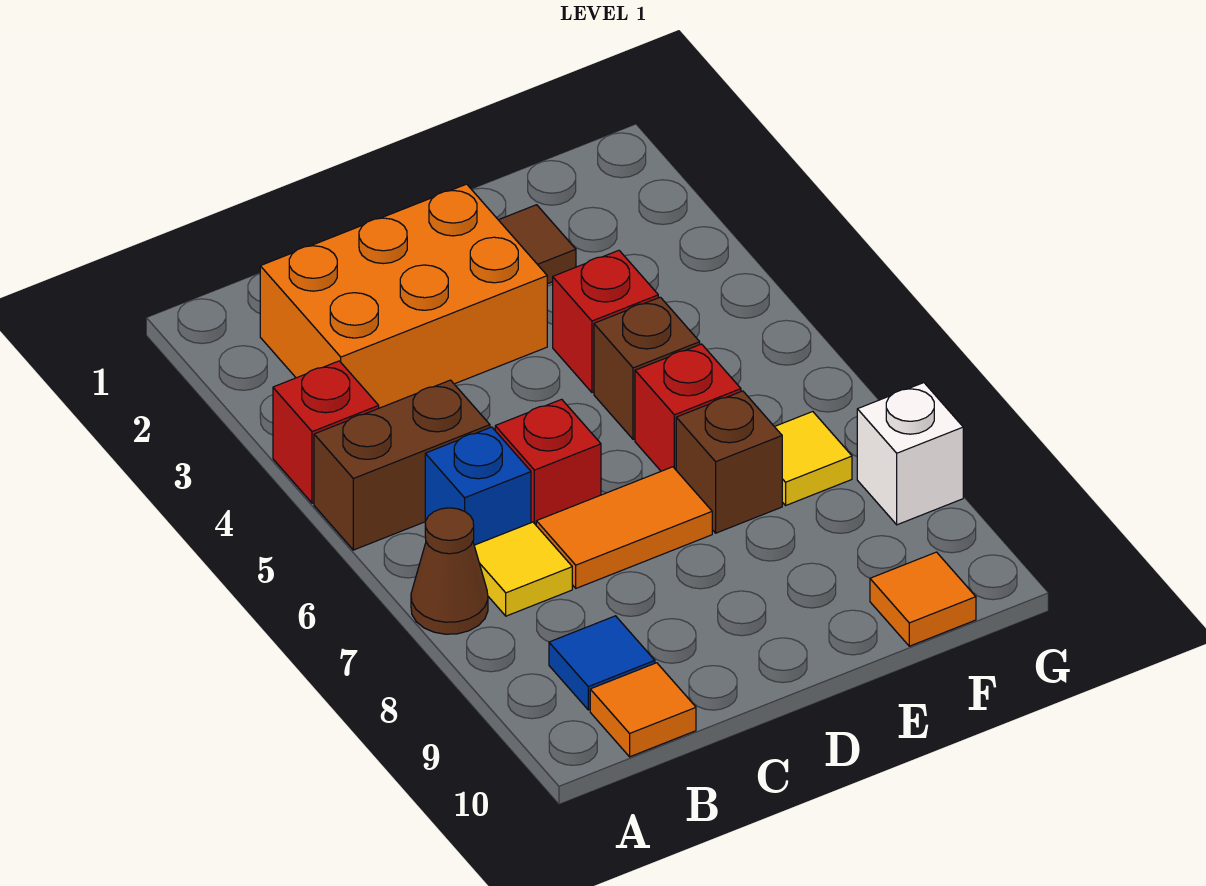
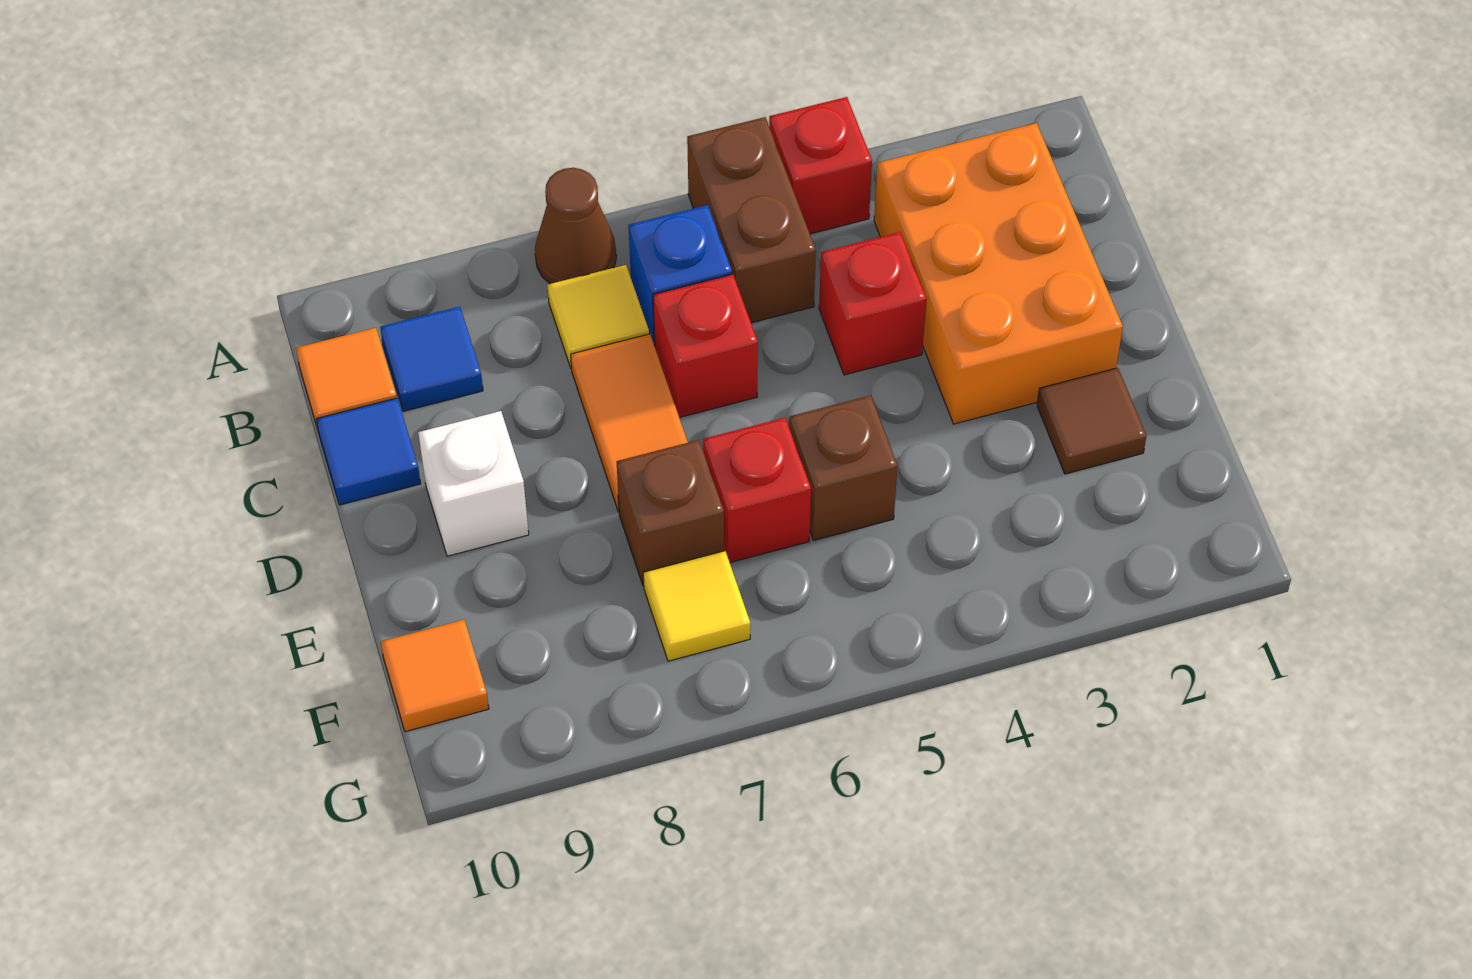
none -> blue 1x1 tile [316,398,421,505]
red 1x1 brick [553,250,658,392] -> red 1x1 brick moved to [819,232,926,375]
white 1x1 brick [857,383,963,525] -> white 1x1 brick moved to [418,411,529,556]

